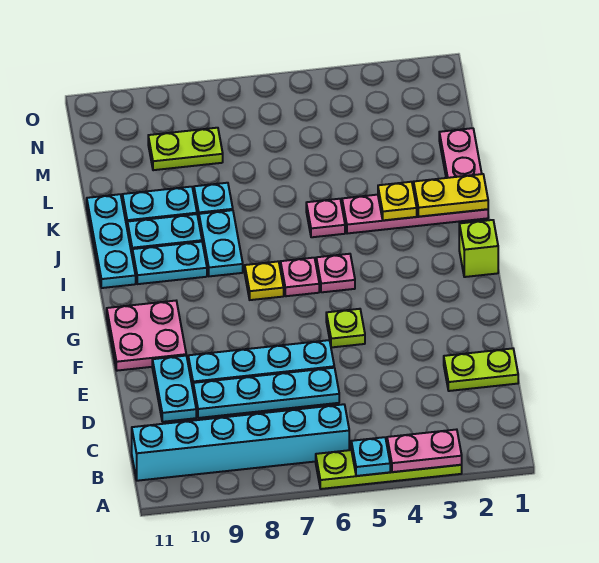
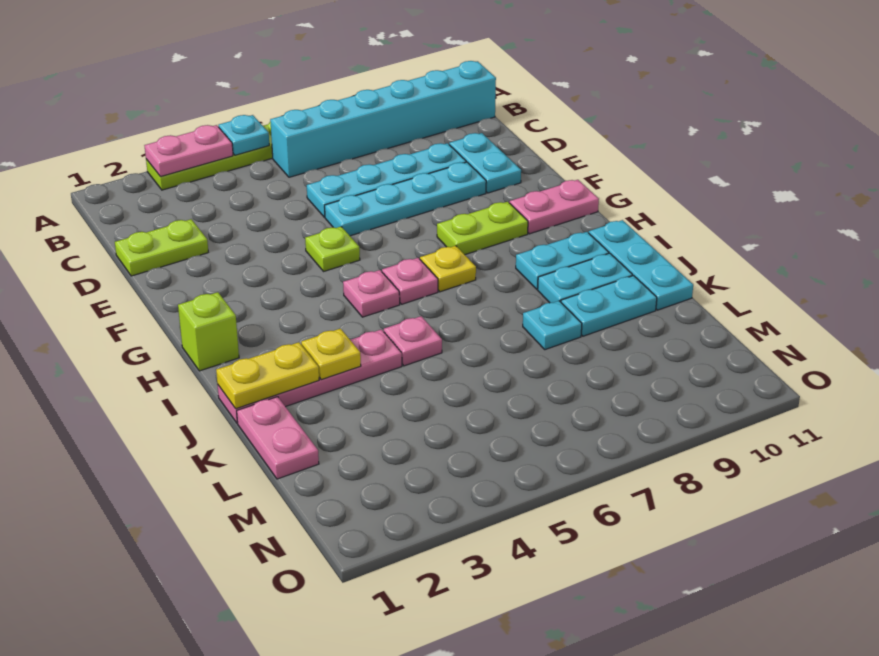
pink 2x2 plate [107,301,186,371] -> pink 1x2 plate [509,180,599,234]
cyan 1x2 plate [199,210,243,276] -> none
lime 1x2 plate [148,128,223,170] -> lime 1x2 plate moved to [437,202,528,255]

